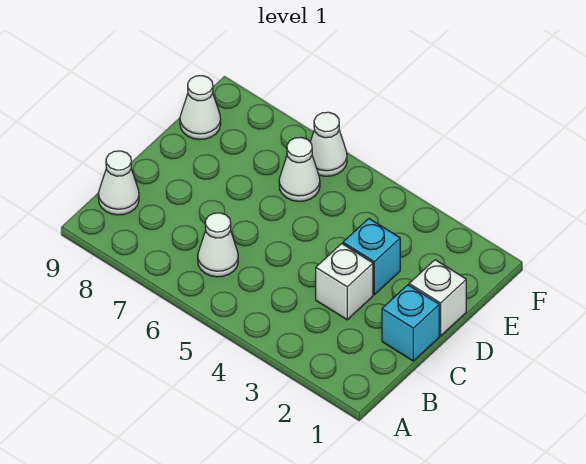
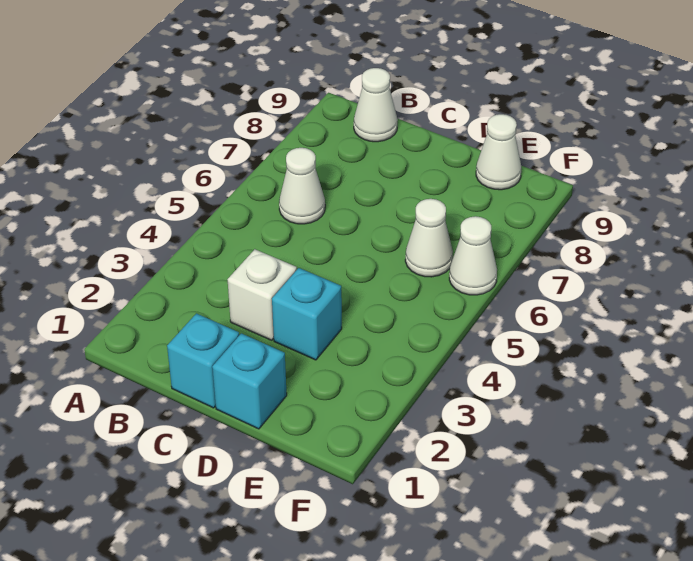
white 1x1 brick [409,260,466,336] -> cyan 1x1 brick [212,333,287,429]

